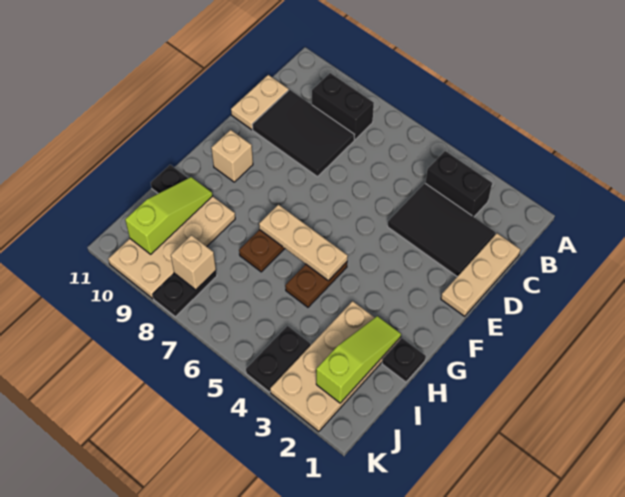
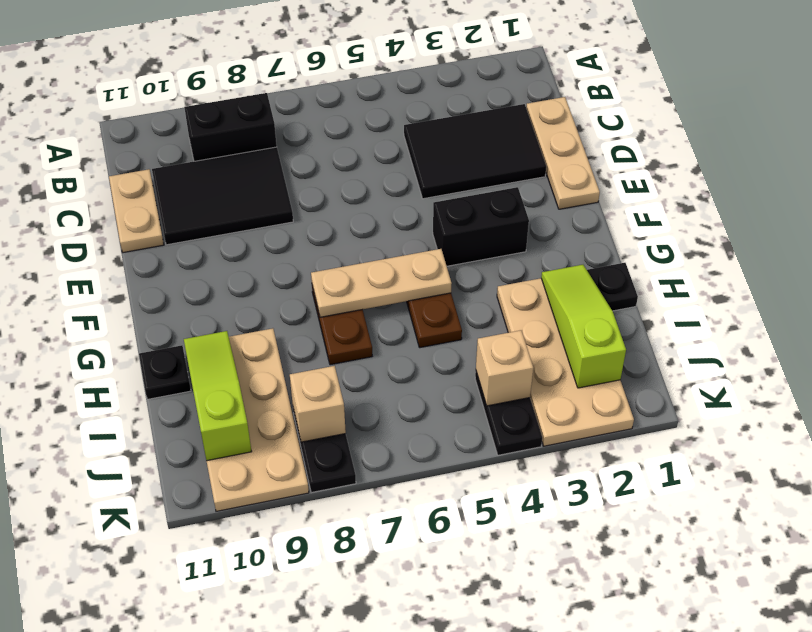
black 1x2 brick [425,151,492,217] -> black 1x2 brick moved to [433,187,529,266]
tan 1x1 brick [211,130,253,182] -> tan 1x1 brick moved to [476,330,533,406]

